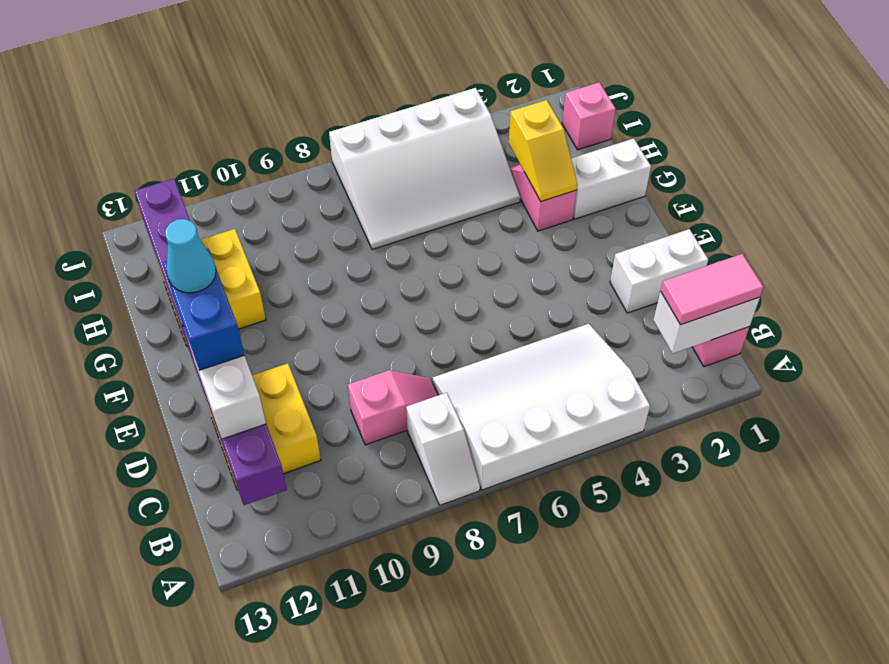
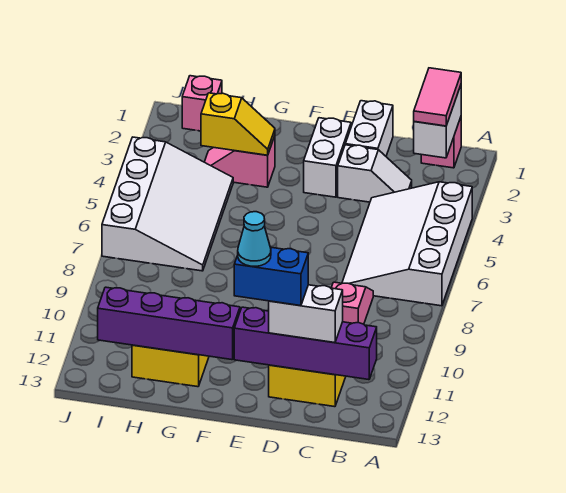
white 1x2 slope [406,393,480,505] -> white 1x2 slope moved to [338,145,412,202]
white 1x2 brick [571,139,651,219] -> white 1x2 brick moved to [304,118,351,197]

